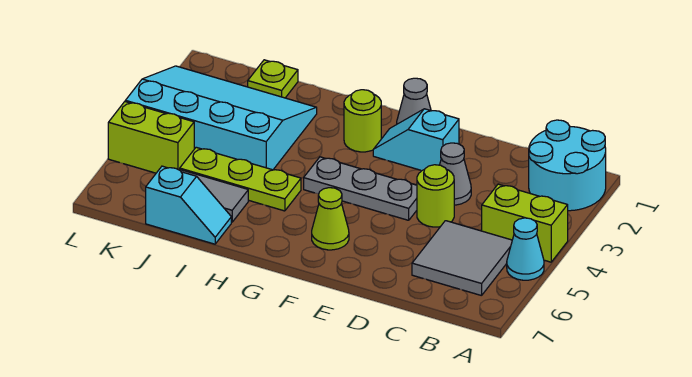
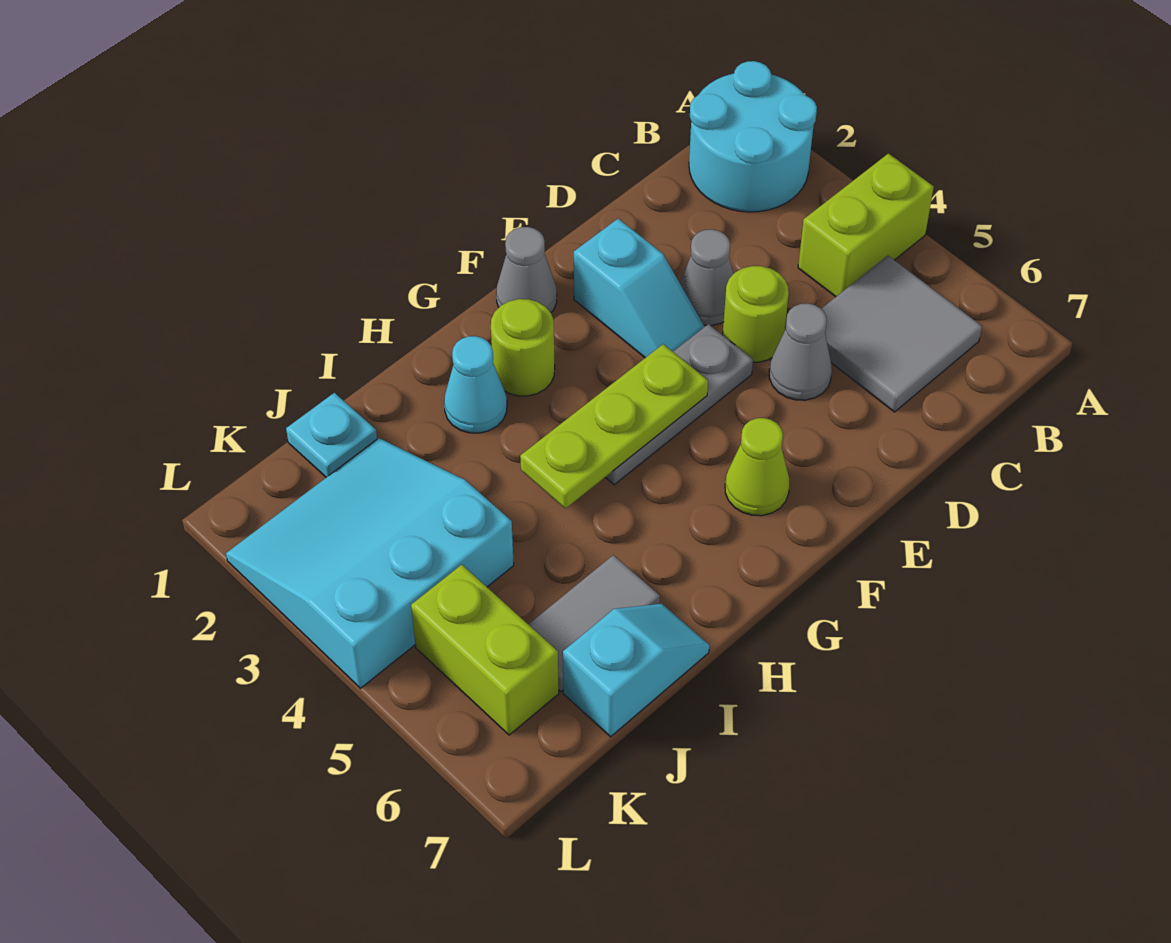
cyan 1x1 cone [507,218,544,280] -> cyan 1x1 cone moved to [444,336,507,433]
none -> grey 1x1 cone [769,303,832,400]
cyan 1x2 slope [373,109,459,170] -> cyan 1x2 slope turned to [574,219,705,358]
lime 1x3 plate [180,147,301,211] -> lime 1x3 plate moved to [520,344,708,509]
cyan 3x4 slope [125,66,317,170] -> cyan 3x3 slope [226,438,514,688]
lime 1x1 plate [248,60,298,98] -> cyan 1x1 plate [286,393,377,477]
lime 1x2 brick [108,102,194,173] -> lime 1x2 brick turned to [411,565,559,735]

